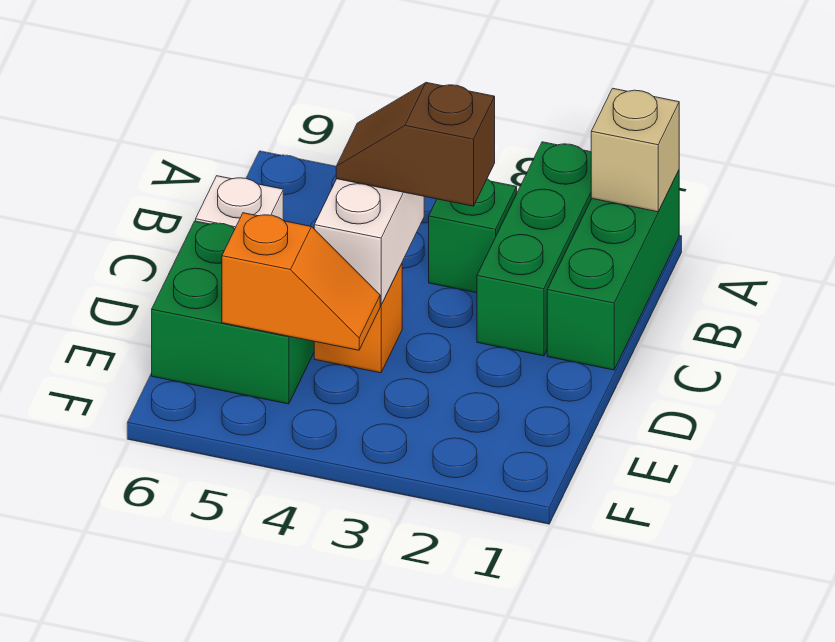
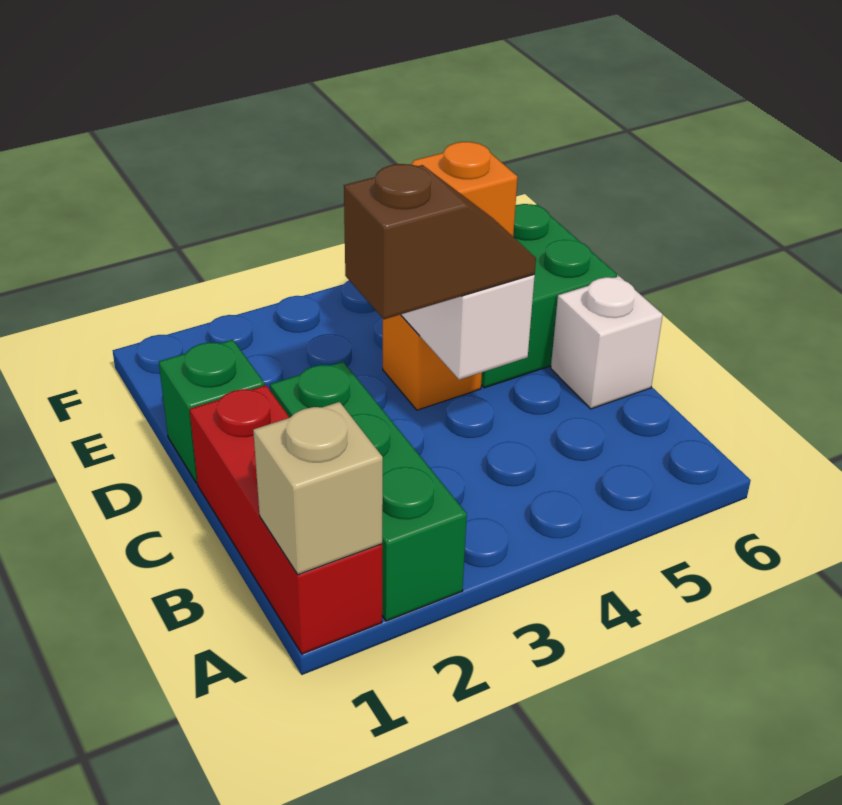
green 1x3 brick [547,171,679,370] -> red 1x3 brick [190,385,382,654]
green 1x1 brick [429,179,517,293] -> green 1x1 brick moved to [159,340,265,483]

